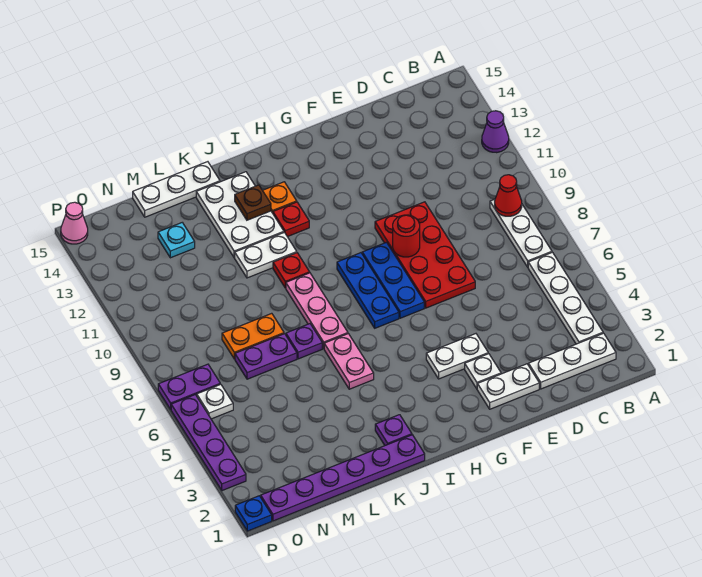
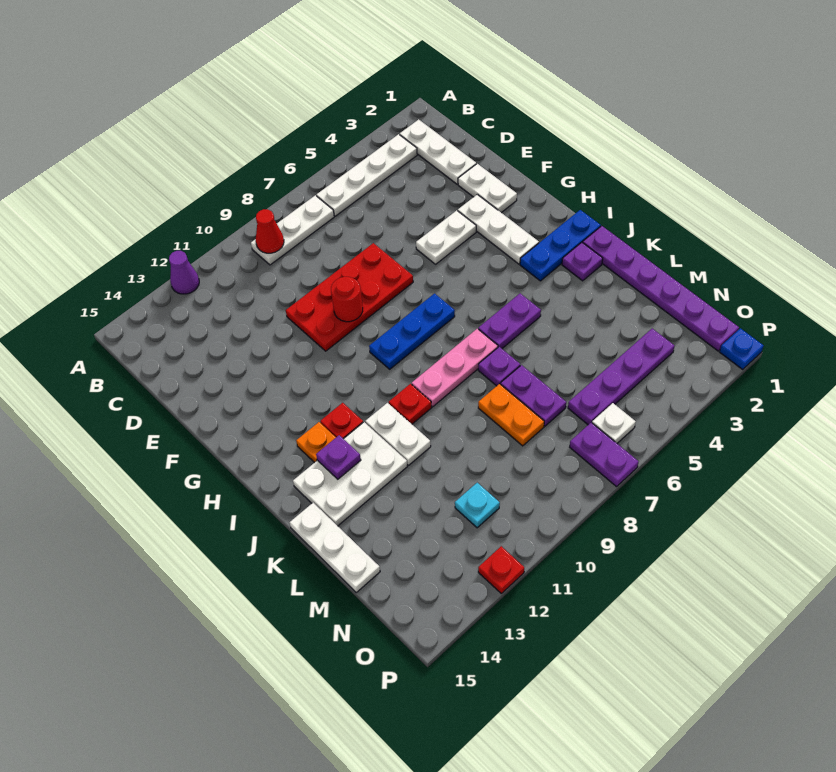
white 1x1 plate [465,354,501,389] -> white 1x3 plate [458,194,539,264]
white 1x2 plate [426,334,488,379] -> white 1x2 plate turned to [416,210,476,264]
blue 1x3 plate [362,242,424,318] -> blue 1x3 plate moved to [520,210,601,281]
pink 1x2 plate [324,334,374,389] -> purple 1x2 plate [478,293,541,348]
brown 1x1 plate [235,185,271,220] -> purple 1x1 plate [316,435,361,479]
cyan 1x1 plate [158,223,195,258] -> cyan 1x1 plate moved to [455,483,500,528]
purple 1x4 plate [171,395,246,491] -> purple 1x4 plate moved to [568,329,675,425]
none -> red 1x1 plate [478,546,524,593]
pink 1x1 cone [61,202,88,244] -> none

